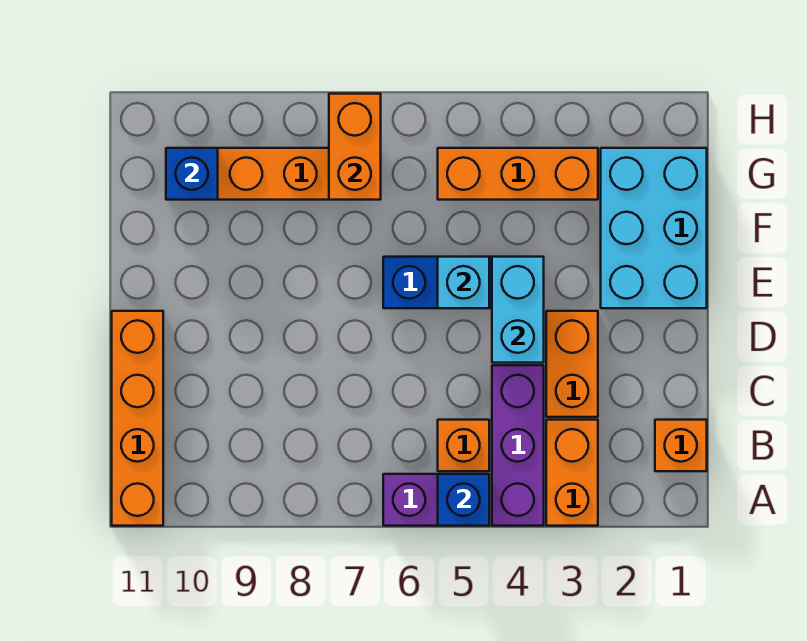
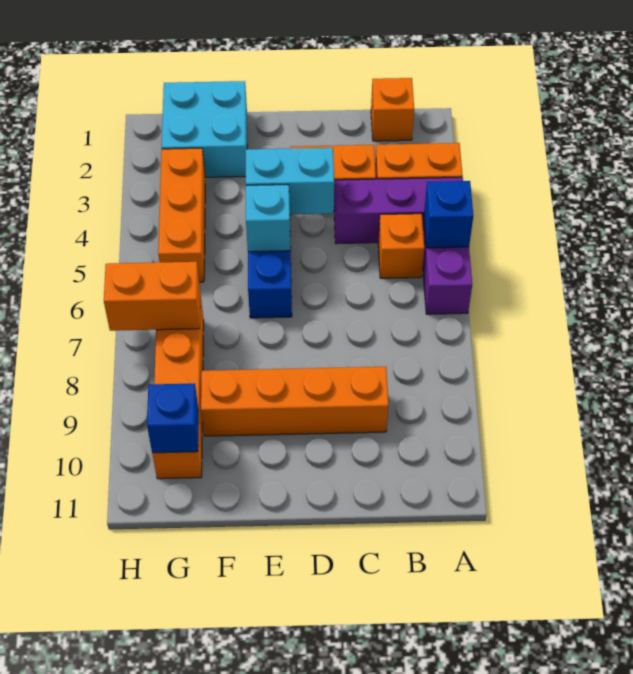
orange 1x4 brick [112,311,163,526] -> orange 1x4 brick moved to [201,367,388,436]
cyan 2x3 brick [601,148,707,308] -> cyan 2x2 brick [162,81,247,177]

